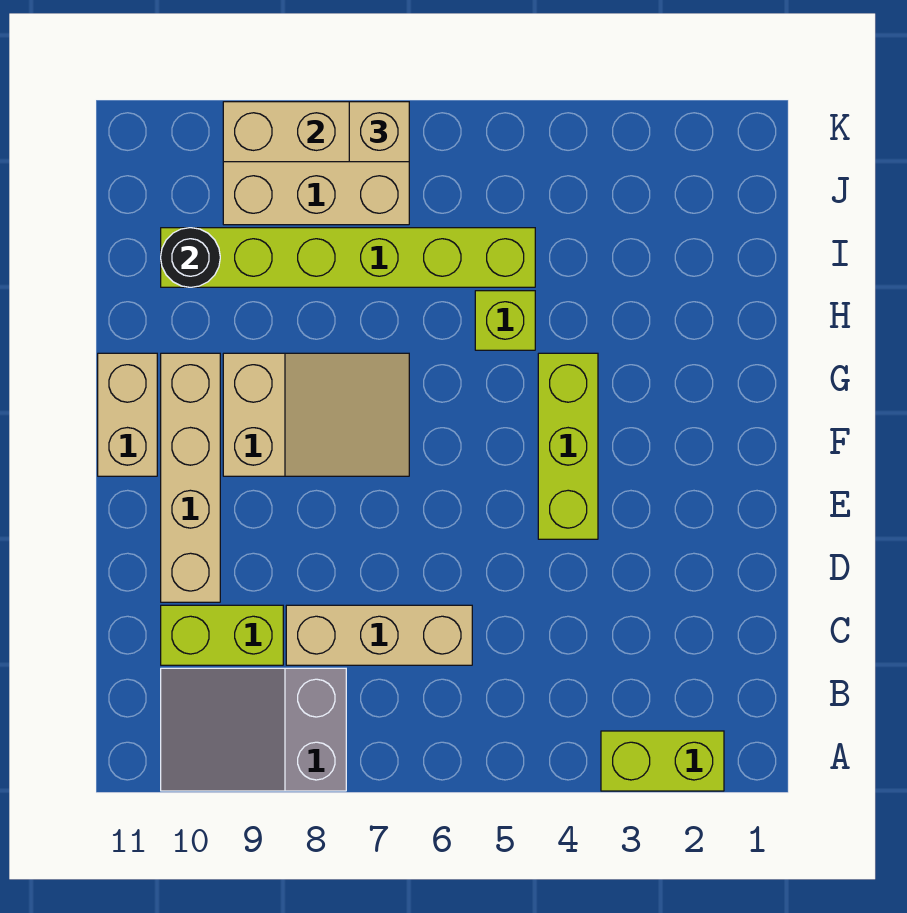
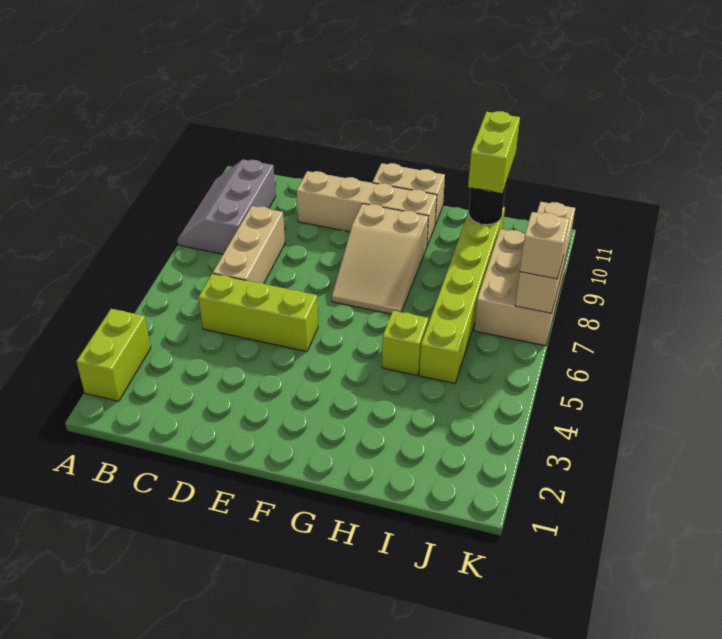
grey 2x3 slope [161,668,346,791] -> grey 2x3 slope turned to [177,160,276,254]
lime 1x2 brick [161,605,283,665] -> lime 1x2 brick moved to [468,111,520,193]
lime 1x3 brick [538,353,598,539] -> lime 1x3 brick moved to [198,274,318,352]

